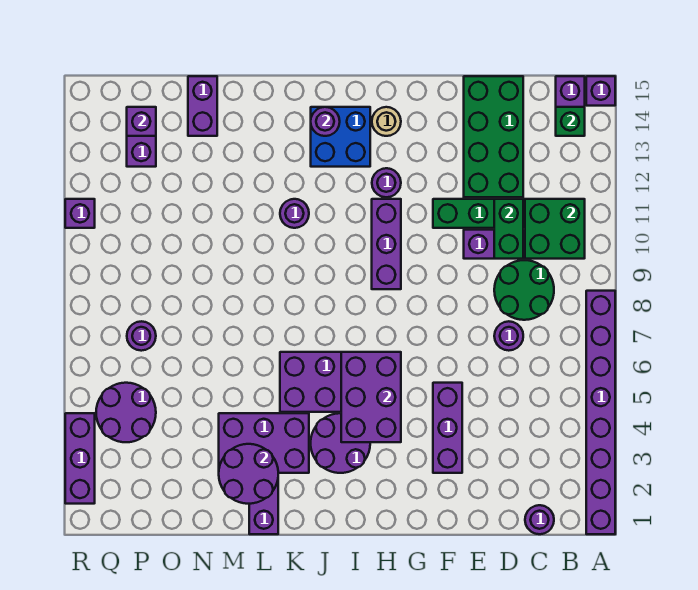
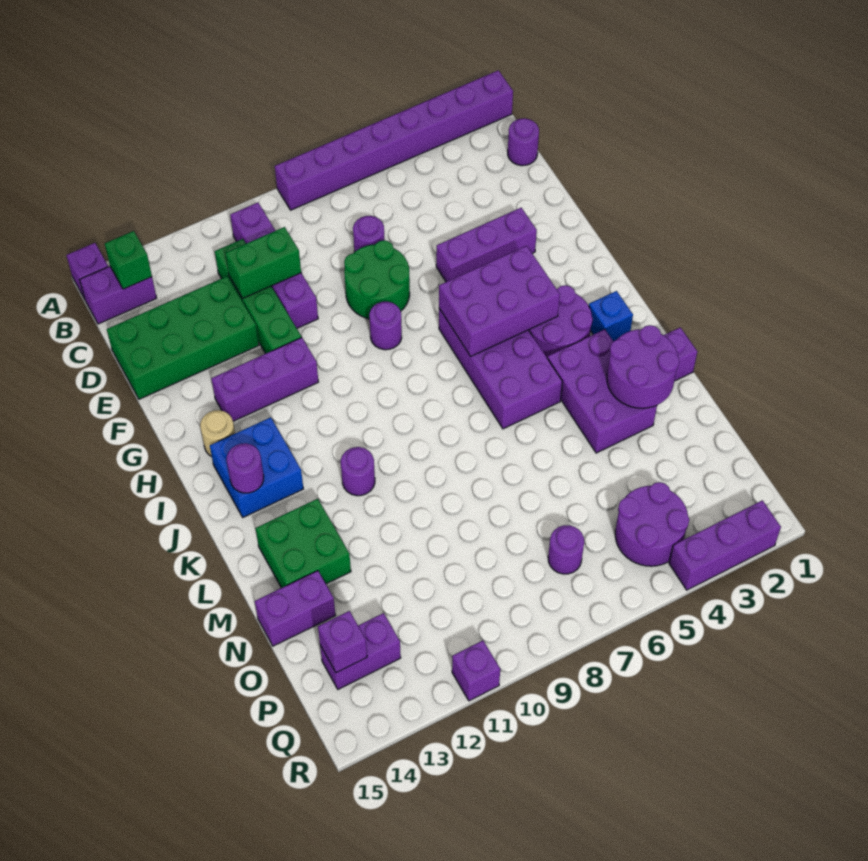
green 2x2 brick [525,199,585,259] -> green 2x2 brick moved to [256,499,351,588]
green 2x2 round brick [494,260,554,320] -> green 2x2 round brick moved to [344,240,410,319]
purple 1x3 brick [372,199,401,289] -> purple 1x3 brick moved to [211,337,318,421]
purple 1x1 round brick [372,168,401,197] -> purple 1x1 round brick moved to [369,302,402,350]
none -> blue 1x1 brick [589,291,633,342]

